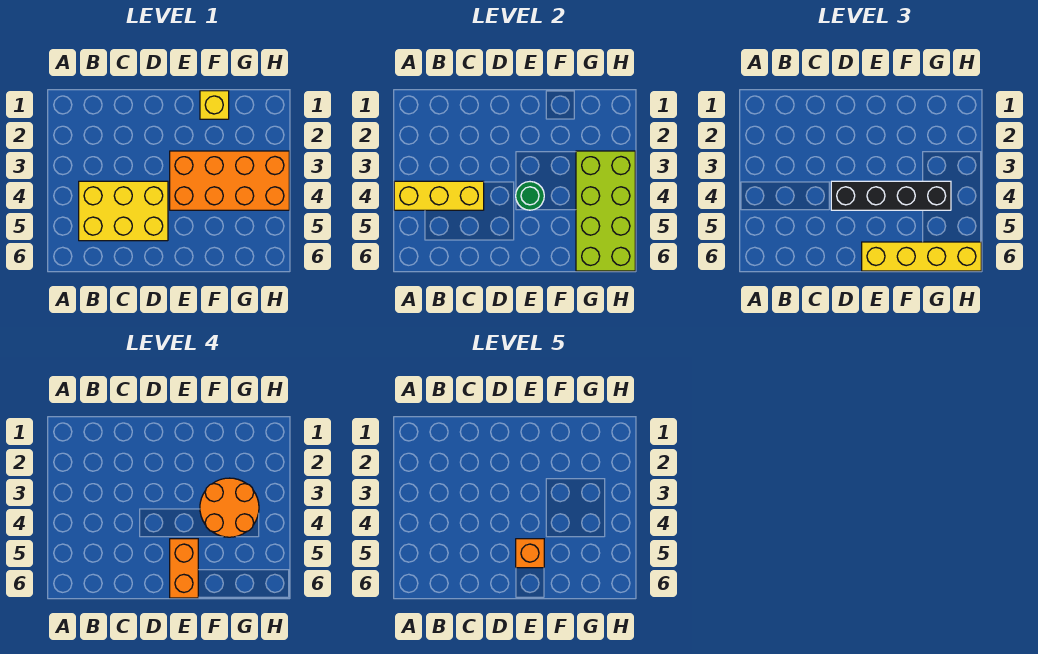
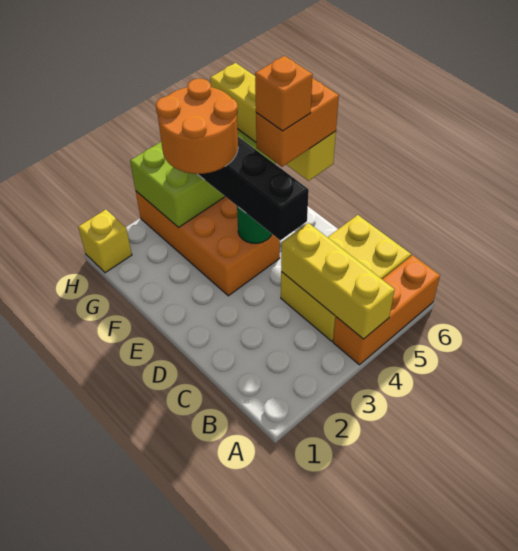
none -> orange 1x3 brick [333,255,440,365]
yellow 2x3 brick [79,181,168,241] -> yellow 2x3 brick turned to [281,215,411,341]
yellow 1x1 brick [200,91,229,119] -> yellow 1x1 brick moved to [78,210,132,273]

